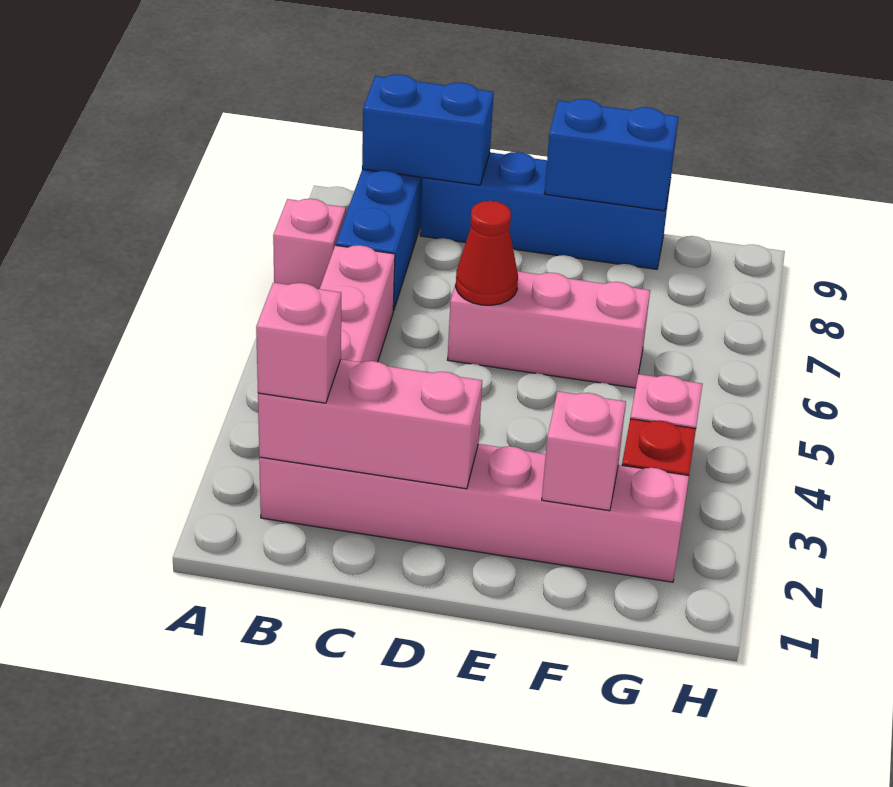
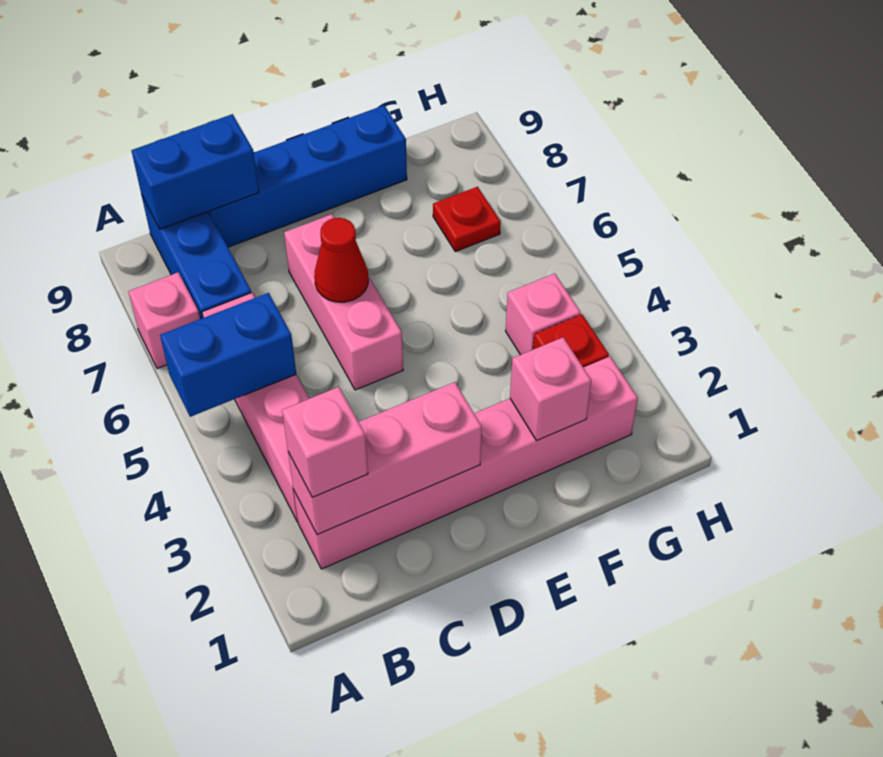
pink 1x3 brick [448,271,650,388] -> pink 1x3 brick turned to [284,214,403,390]
blue 1x2 brick [544,99,678,211] -> blue 1x2 brick moved to [160,293,296,417]
none -> red 1x1 plate [433,187,501,252]

